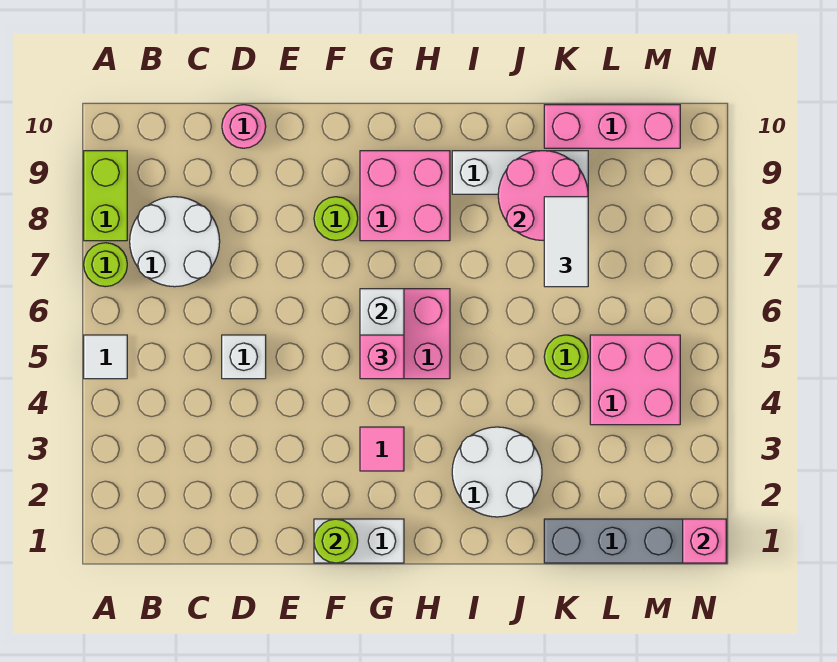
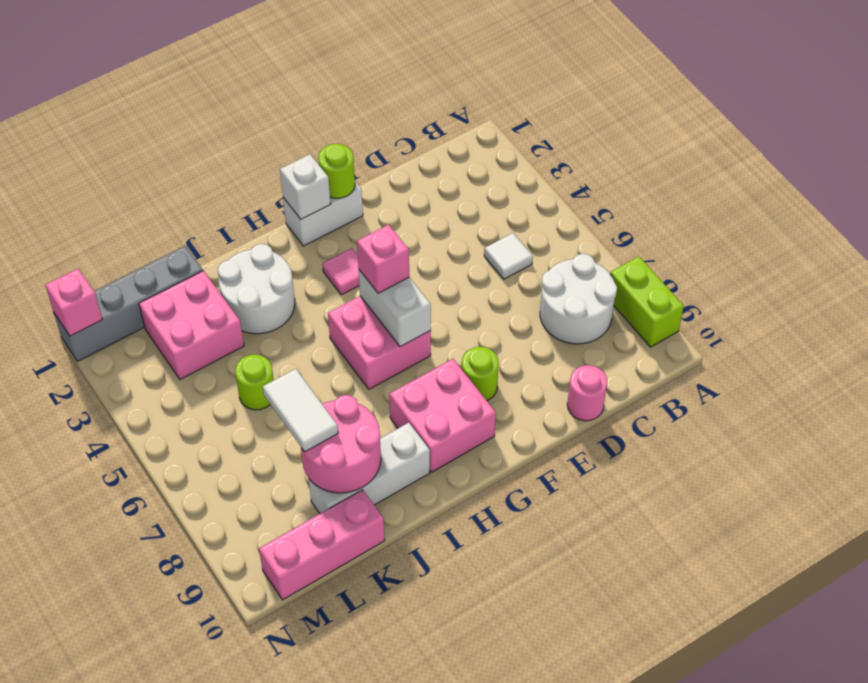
white 1x1 tile [84,335,127,379] -> white 1x1 tile moved to [484,233,533,279]
lime 1x1 round brick [84,243,127,287] -> none
white 1x1 brick [222,335,266,379] -> white 1x1 brick moved to [280,154,331,219]
pink 2x2 brick [590,335,680,425] -> pink 2x2 brick moved to [139,271,244,379]

